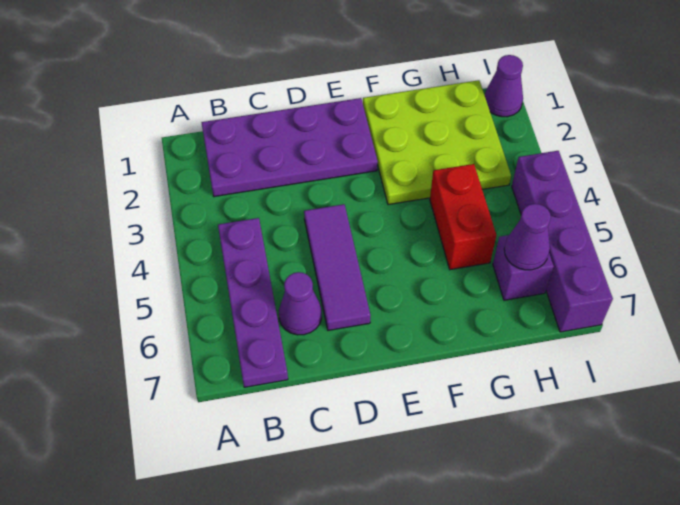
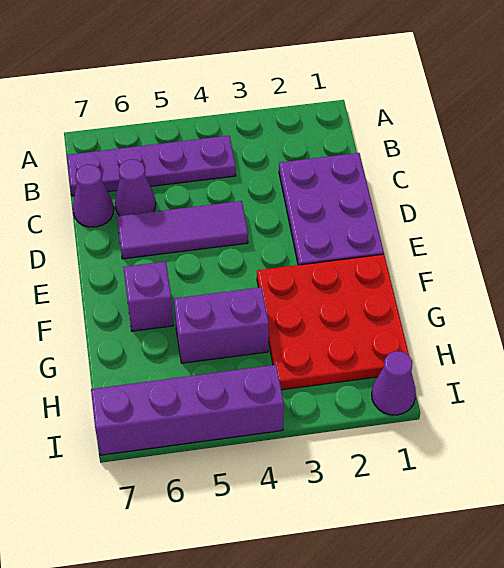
purple 2x4 plate [201,98,378,197] -> purple 2x3 plate [279,153,384,265]
lime 3x3 plate [363,80,511,205] -> red 3x3 plate [257,254,409,390]
red 1x2 brick [430,164,496,270] -> purple 1x2 brick [174,287,269,363]
purple 1x1 brick [493,235,554,300] -> purple 1x1 brick moved to [123,262,174,331]
purple 1x1 cone [504,204,551,270] -> purple 1x1 cone moved to [73,164,114,227]

